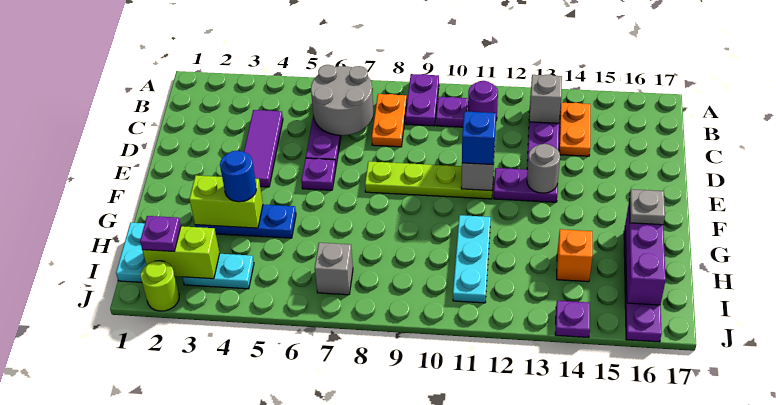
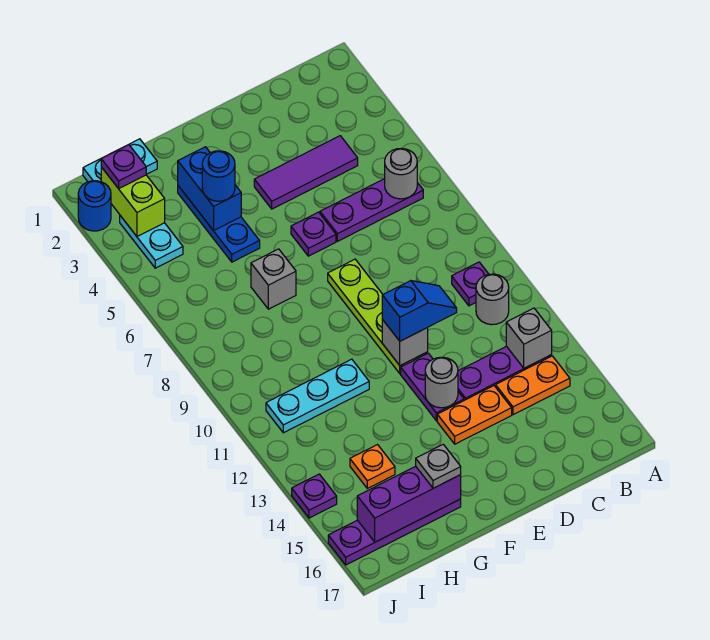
purple 1x2 plate [405,74,439,126] -> none
grey 2x2 round brick [311,65,373,135] -> grey 1x1 round brick [385,148,417,199]
orange 1x2 plate [372,94,407,147] -> orange 1x2 plate moved to [437,386,512,444]
purple 1x1 round brick [468,81,498,120] -> grey 1x1 round brick [476,274,509,325]
lime 1x2 brick [189,175,263,228] -> blue 1x2 brick [178,147,241,231]
orange 1x1 brick [557,229,592,282] -> orange 1x1 plate [350,445,395,488]
grey 1x1 brick [315,243,353,295] -> grey 1x1 brick moved to [251,249,296,309]
lime 1x1 round brick [141,261,179,311] -> blue 1x1 round brick [78,181,111,231]

